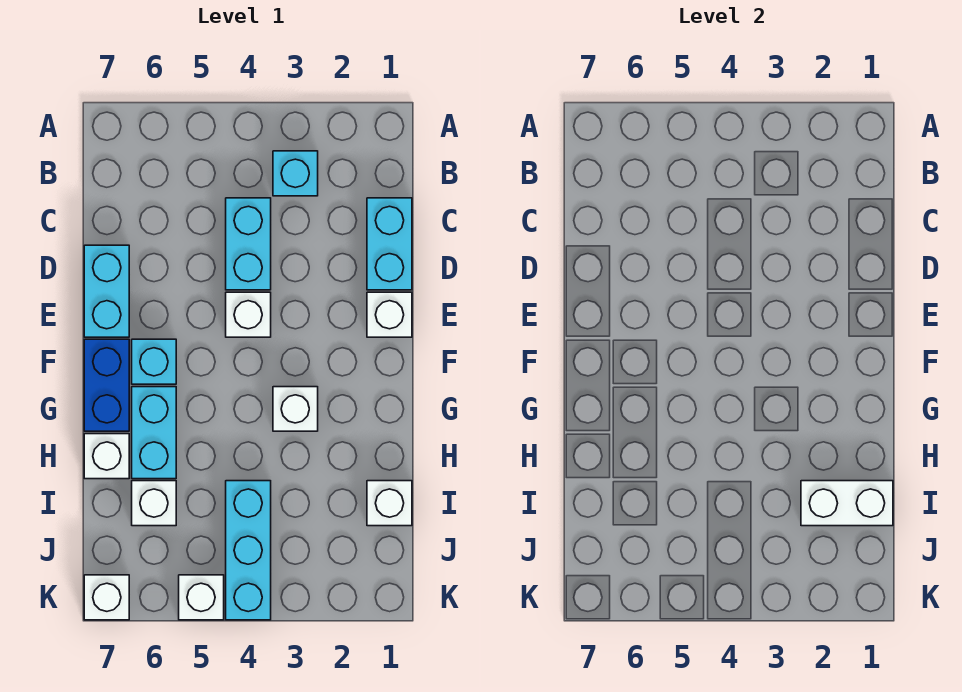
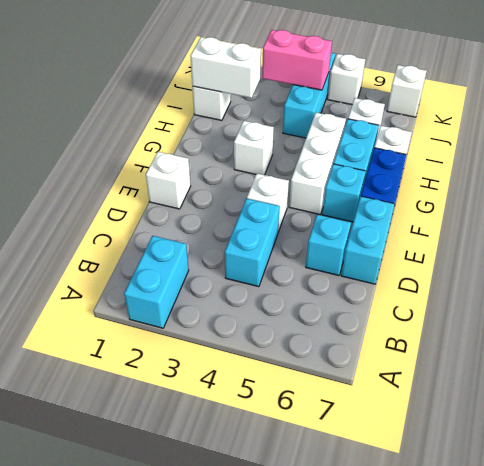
cyan 1x1 brick [273,151,318,196] -> cyan 1x1 brick moved to [306,215,351,275]
cyan 1x2 brick [367,198,412,290] -> cyan 1x2 brick moved to [124,236,189,328]
none -> white 1x3 brick [289,113,346,214]
none -> pink 1x2 brick [262,30,332,90]

